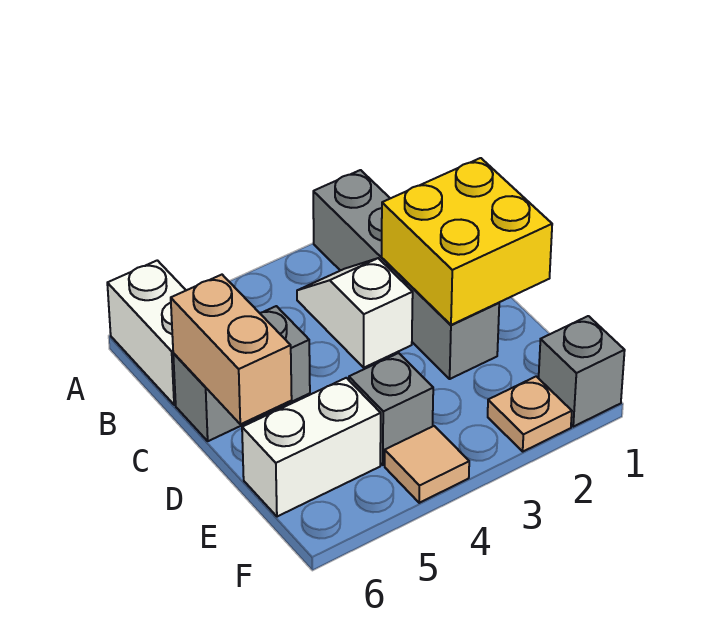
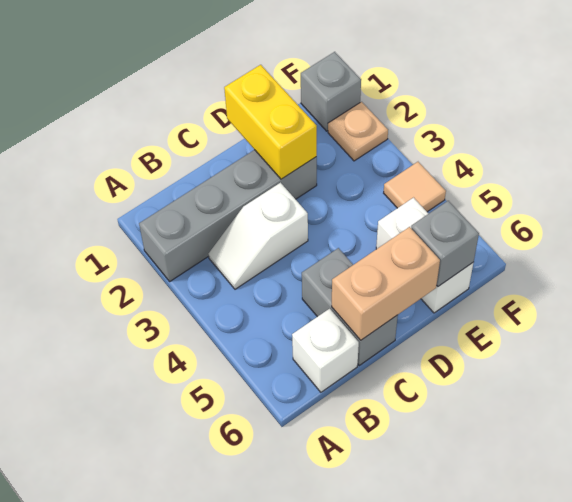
white 1x2 brick [107,260,186,405] -> white 1x1 brick [292,309,359,392]
yellow 2x2 brick [382,158,552,325] -> yellow 1x2 brick [224,65,317,179]
grey 1x1 brick [349,353,433,465] -> grey 1x1 brick moved to [411,201,479,286]

